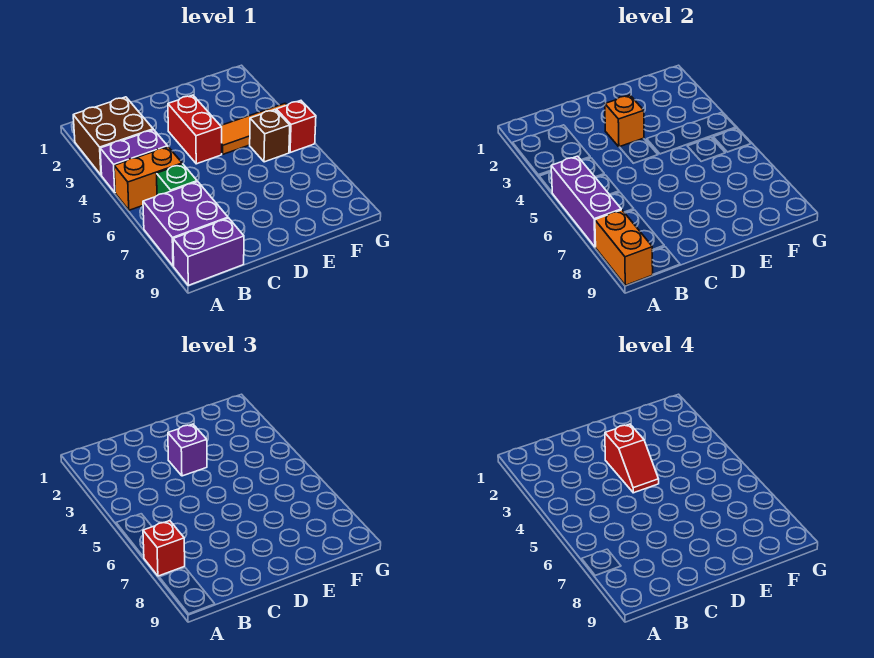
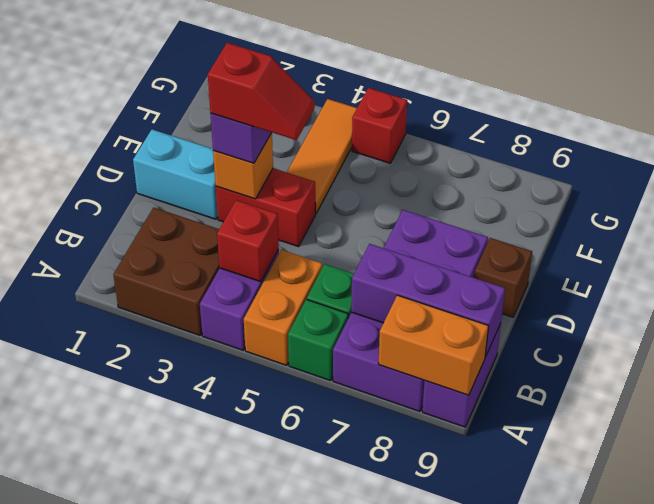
purple 1x3 brick [551,156,621,247] -> purple 1x3 brick moved to [351,244,505,357]
none -> green 1x1 brick [288,300,348,381]
purple 2x2 brick [143,182,228,266] -> purple 2x4 brick [333,210,488,411]
red 1x1 brick [143,521,185,576] -> red 1x1 brick moved to [217,200,279,282]
none -> cyan 1x2 brick [133,129,218,219]
brown 1x1 brick [250,110,290,162] -> brown 1x1 brick moved to [474,238,532,317]

